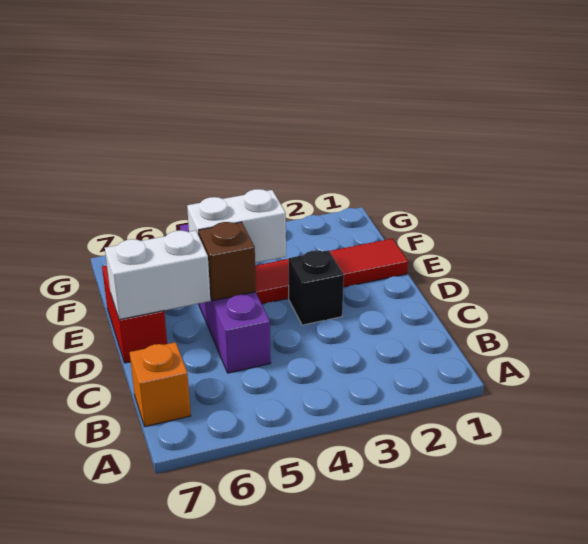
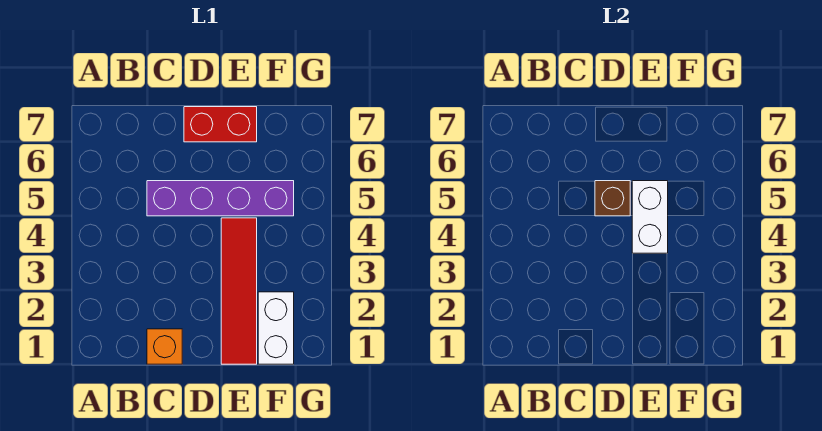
orange 1x1 brick [129,342,191,427] -> orange 1x1 brick moved to [147,329,182,364]
black 1x1 brick [289,250,344,325] -> none
white 1x2 brick [105,230,210,320] -> white 1x2 brick moved to [258,292,294,364]

